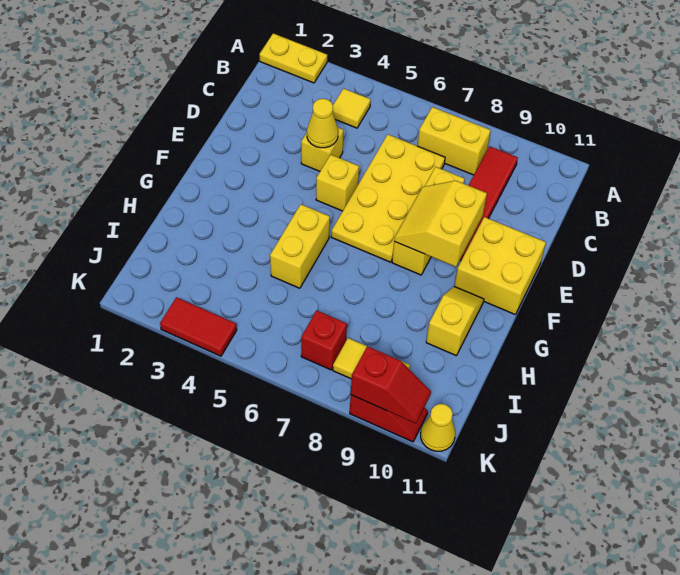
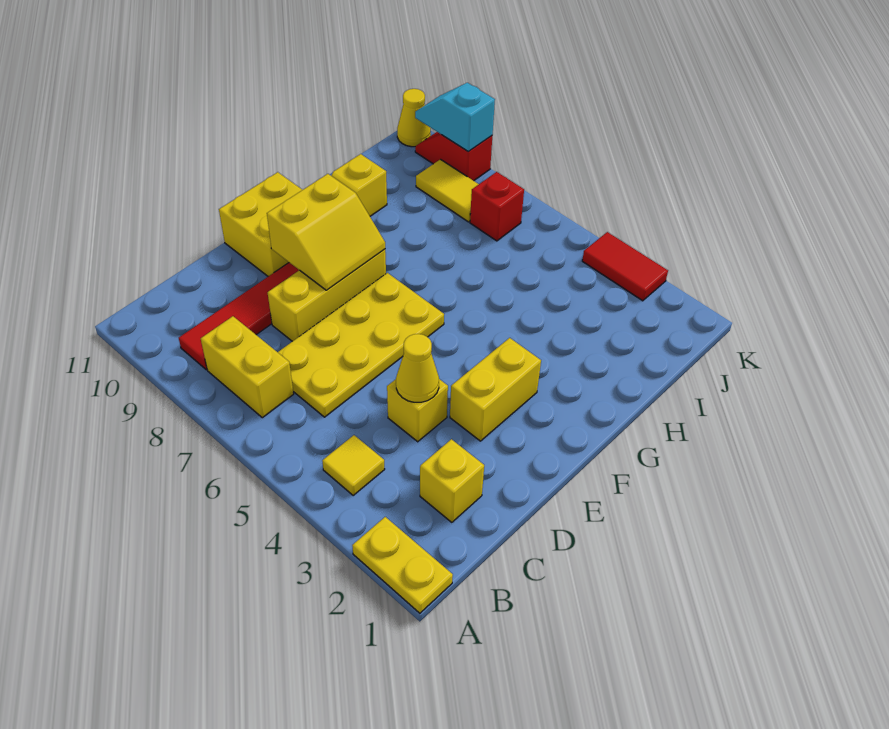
yellow 1x1 brick [316,155,359,211] -> yellow 1x1 brick moved to [420,439,484,522]
yellow 1x2 brick [270,204,330,288] -> yellow 1x2 brick moved to [450,338,541,441]
red 1x2 slope [351,346,431,423] -> cyan 1x2 slope [415,83,495,152]

